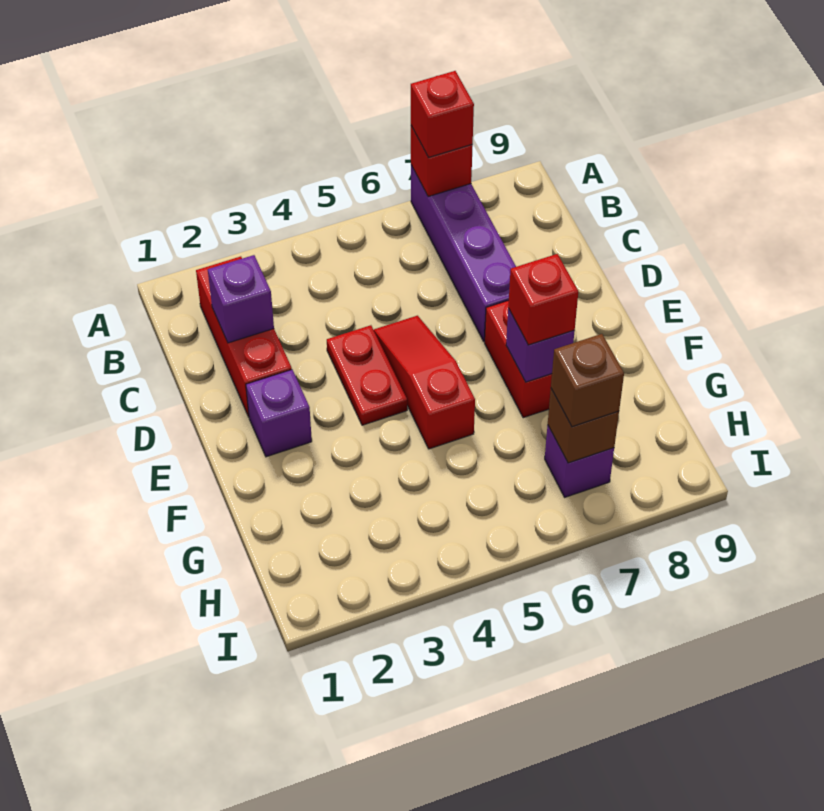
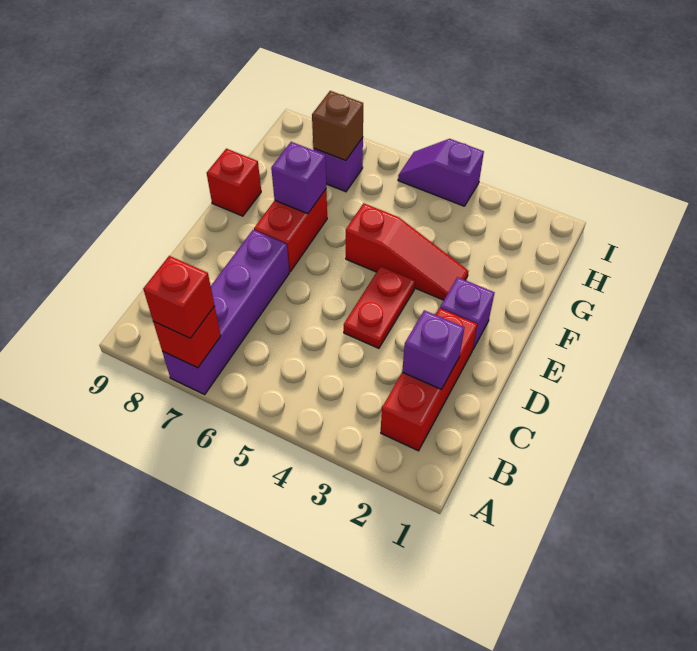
red 1x3 slope [374,316,475,449] -> red 1x3 slope turned to [346,203,468,300]
red 1x1 brick [508,254,578,345] -> red 1x1 brick moved to [207,149,261,216]
brown 1x1 brick [551,334,624,427] -> none
none -> purple 1x2 slope [398,139,484,206]

